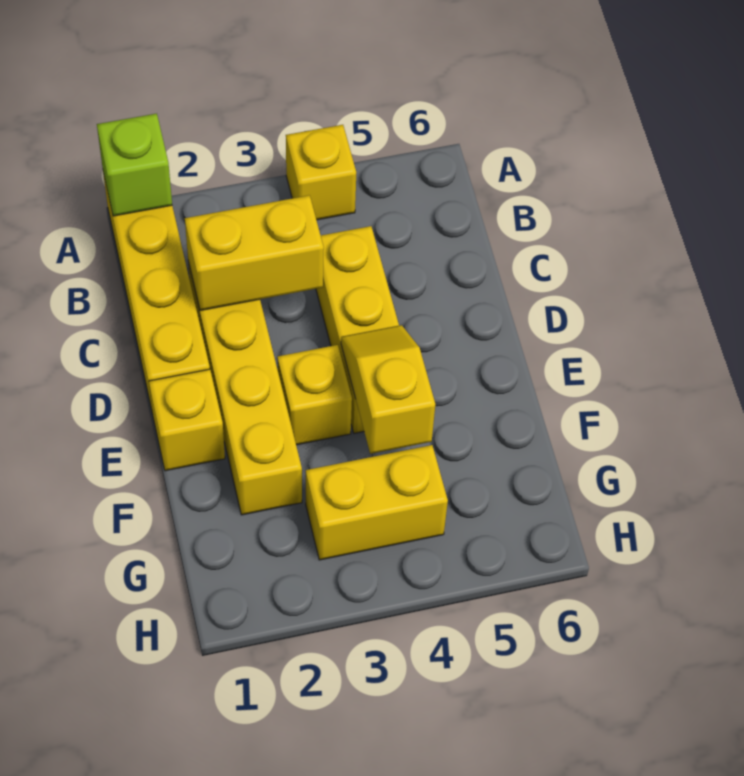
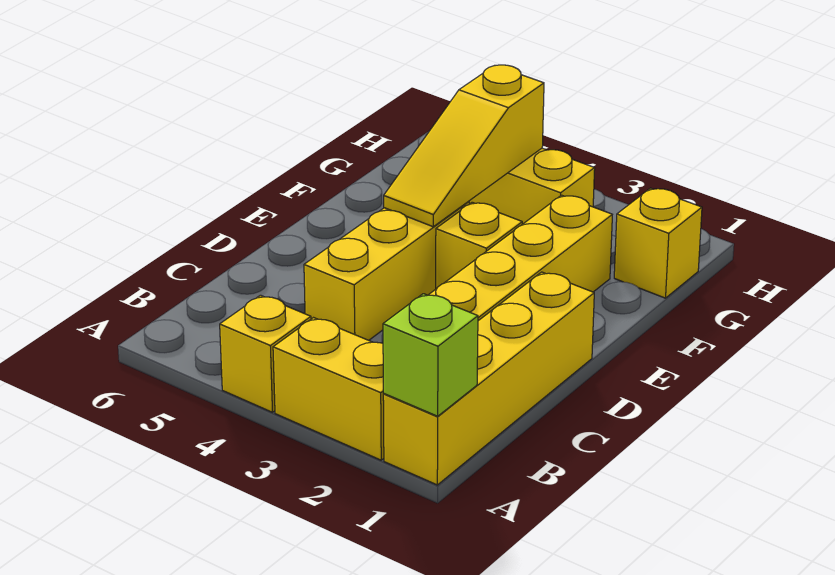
yellow 1x2 brick [185,195,324,310] -> yellow 1x2 brick moved to [273,318,384,460]
yellow 1x1 brick [149,369,225,471] -> yellow 1x1 brick moved to [614,188,702,298]
yellow 1x2 slope [341,325,435,454] -> yellow 1x3 slope [384,65,544,227]

